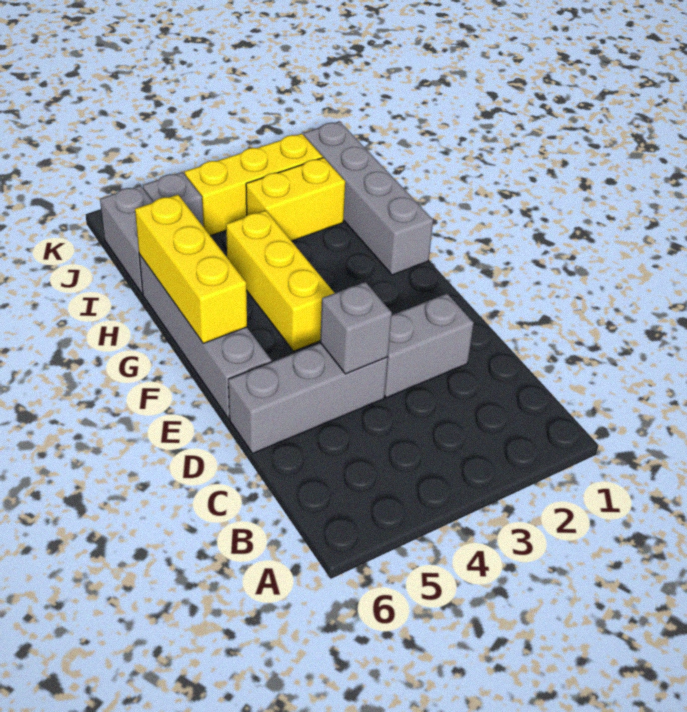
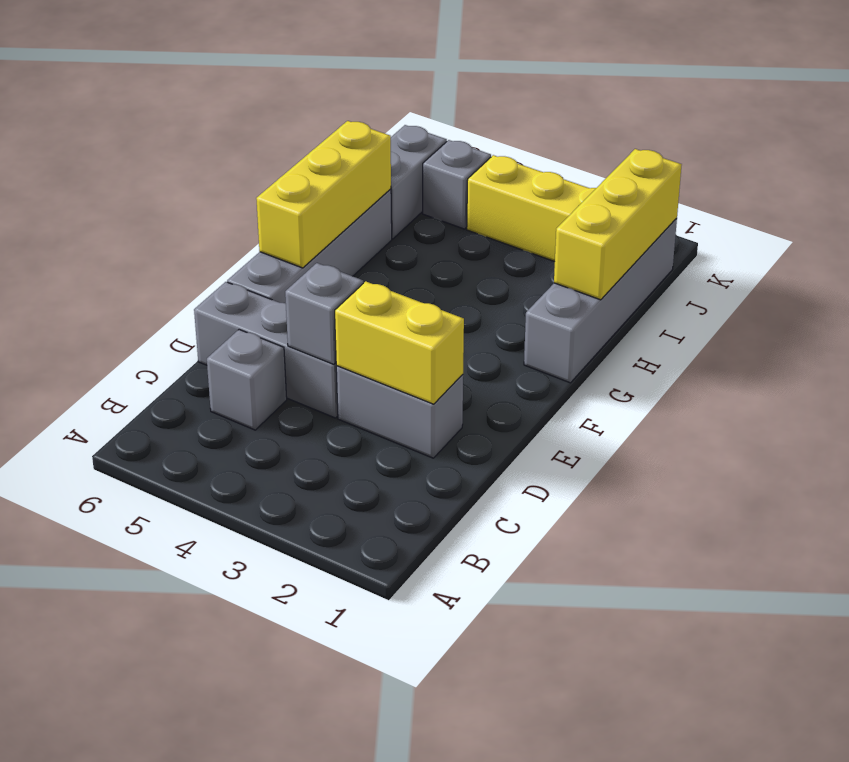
none -> grey 1x1 brick [207,330,287,430]
yellow 1x3 brick [226,210,334,351] -> yellow 1x3 brick moved to [554,149,682,300]
yellow 1x2 brick [246,158,345,241] -> yellow 1x2 brick moved to [335,281,464,404]

